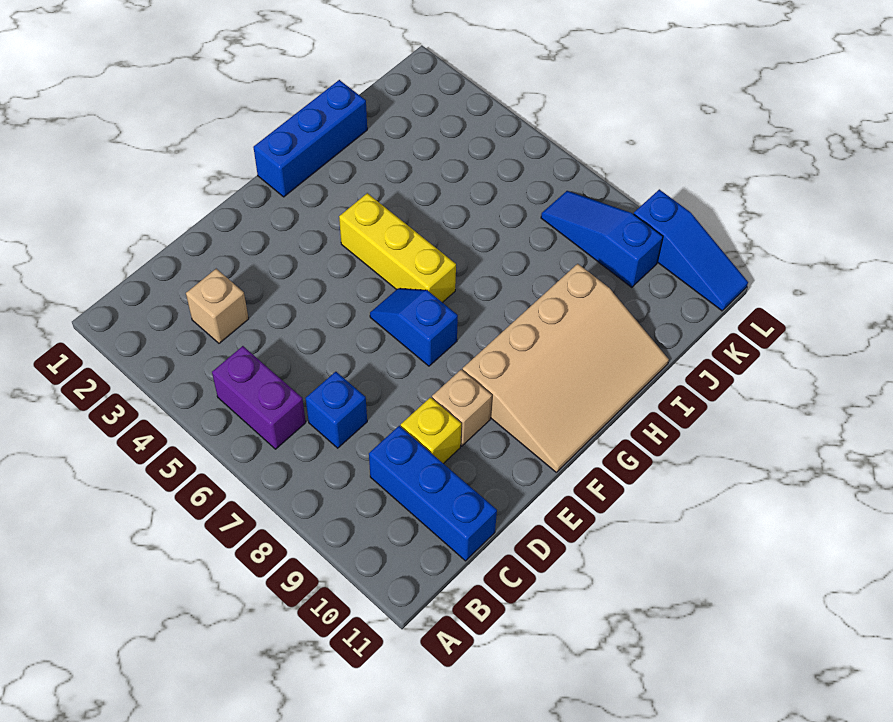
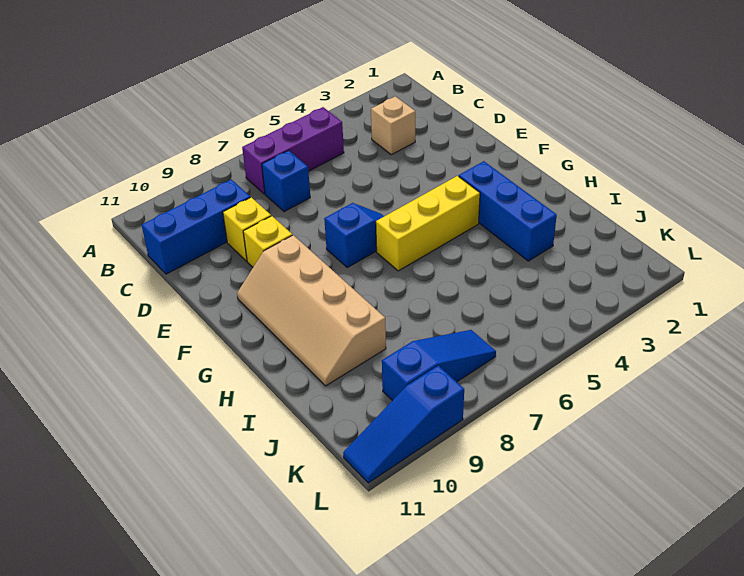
purple 1x2 brick [212,346,306,449] -> purple 1x3 brick [242,107,344,194]
tan 1x1 brick [432,370,492,446] -> yellow 1x1 brick [243,216,292,267]
tan 3x4 slope [462,264,669,472] -> tan 2x4 slope [237,235,386,386]
blue 1x3 brick [253,80,367,197] -> blue 1x3 brick moved to [459,161,557,261]

